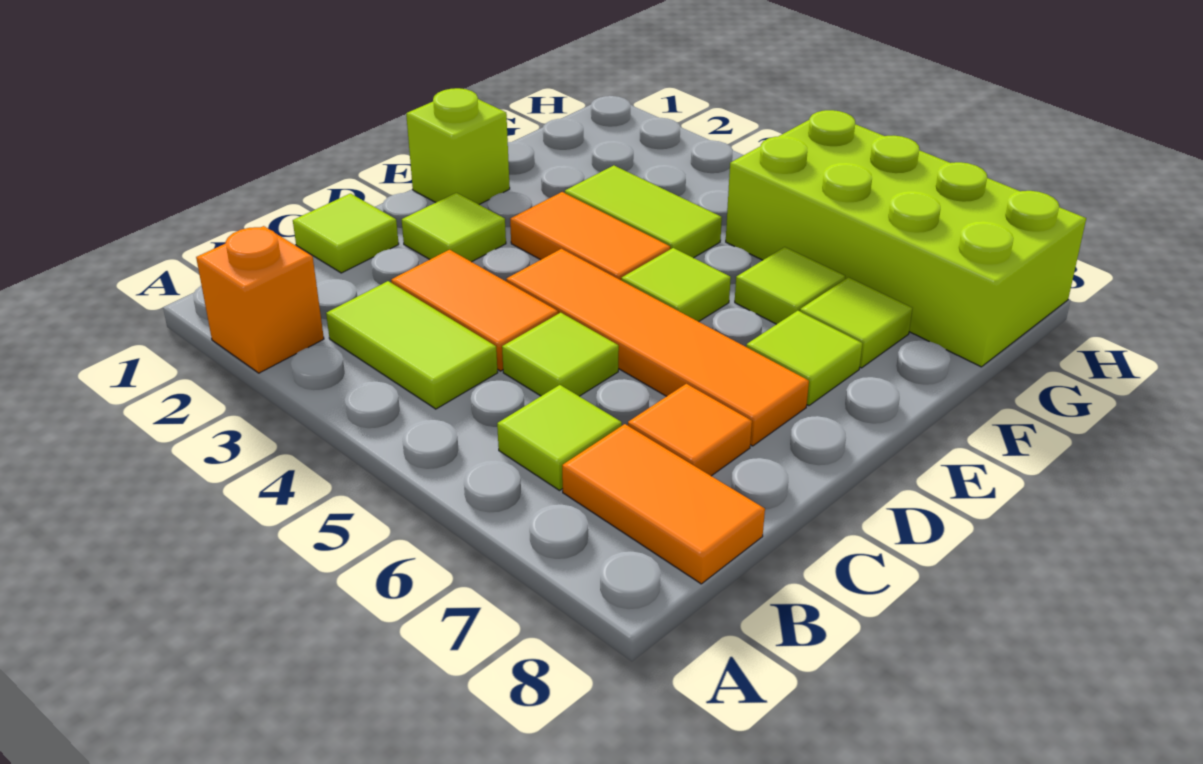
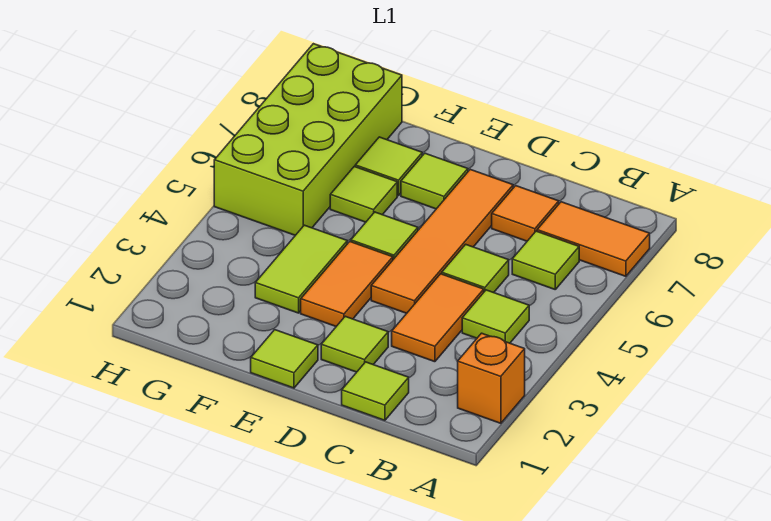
lime 1x2 tile [326,281,498,409] -> lime 1x1 tile [462,290,529,343]
orange 1x2 tile [562,424,765,584] -> orange 1x2 tile turned to [537,202,650,276]
lime 1x1 brick [406,88,510,204] -> lime 1x1 tile [251,330,318,388]

